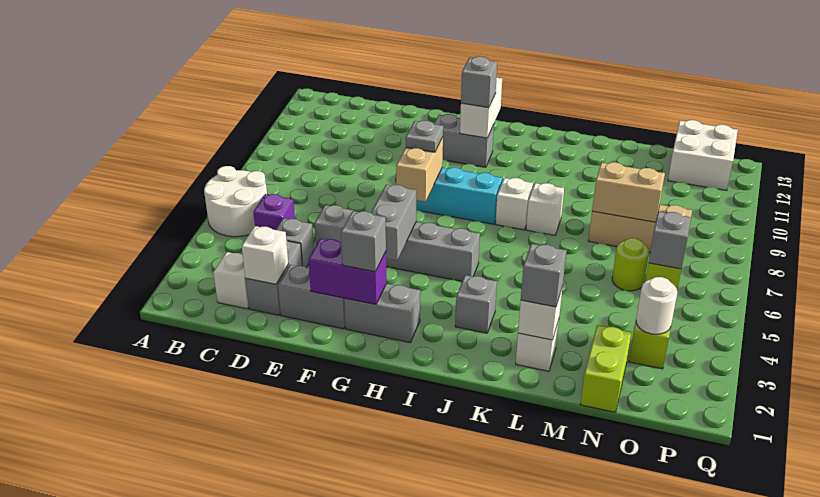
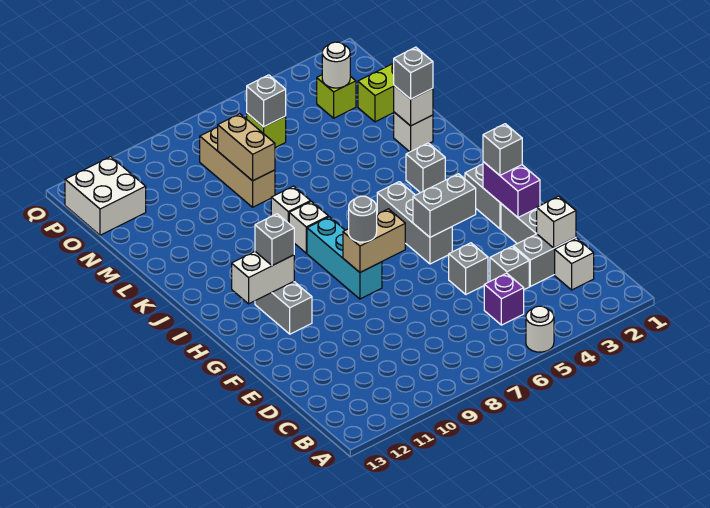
white 2x2 round brick [204,166,267,237] -> white 1x1 round brick [526,306,554,352]
grey 1x1 plate [406,121,443,152] -> grey 1x1 round brick [349,196,377,242]
lime 1x1 round brick [612,238,649,291] -> none

